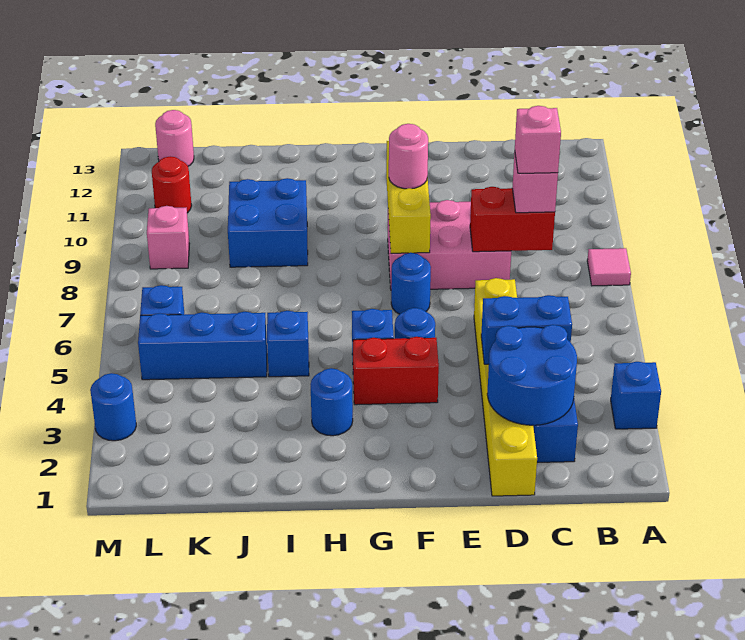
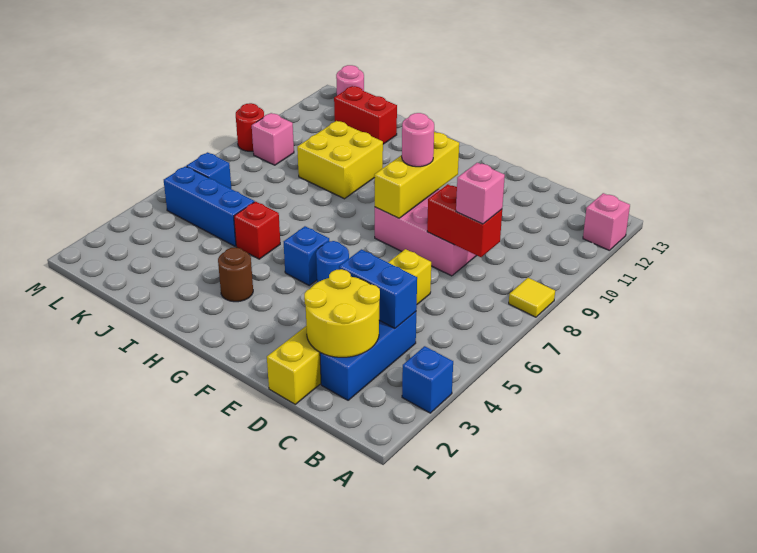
pink 1x1 tile [587,248,631,286] -> yellow 1x1 tile [509,278,555,317]
blue 2x2 round brick [487,325,577,426] -> yellow 2x2 round brick [304,269,380,357]
pink 1x1 brick [515,106,561,173] -> pink 1x1 brick moved to [583,193,630,250]
red 1x2 brick [353,337,439,405] -> red 1x2 brick moved to [334,86,397,144]
blue 1x1 round brick [391,253,431,314] -> none
blue 1x1 round brick [311,368,353,436] -> brown 1x1 round brick [218,247,253,302]
blue 1x1 brick [267,311,309,377] -> red 1x1 brick [234,202,280,259]
blue 2x2 brick [228,178,308,267] -> yellow 2x2 brick [297,121,383,199]
red 1x1 round brick [152,157,192,213] -> red 1x1 round brick moved to [236,103,264,151]
blue 1x1 round brick [90,373,136,441] -> none

